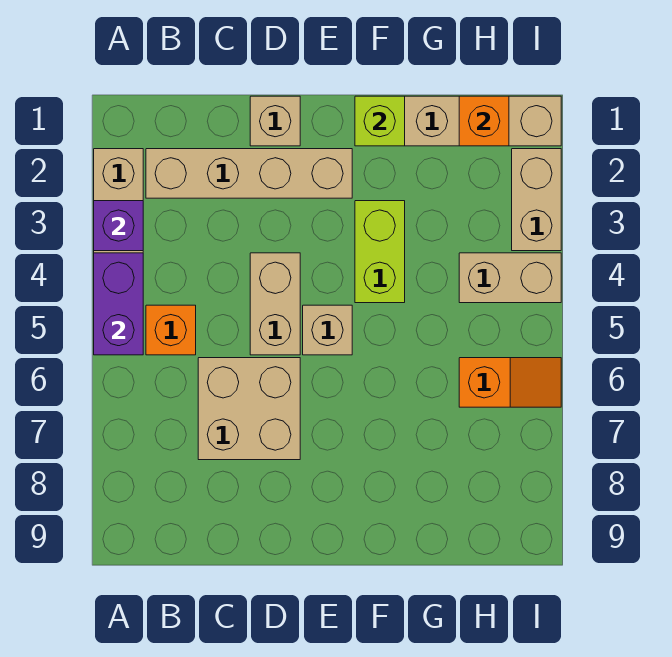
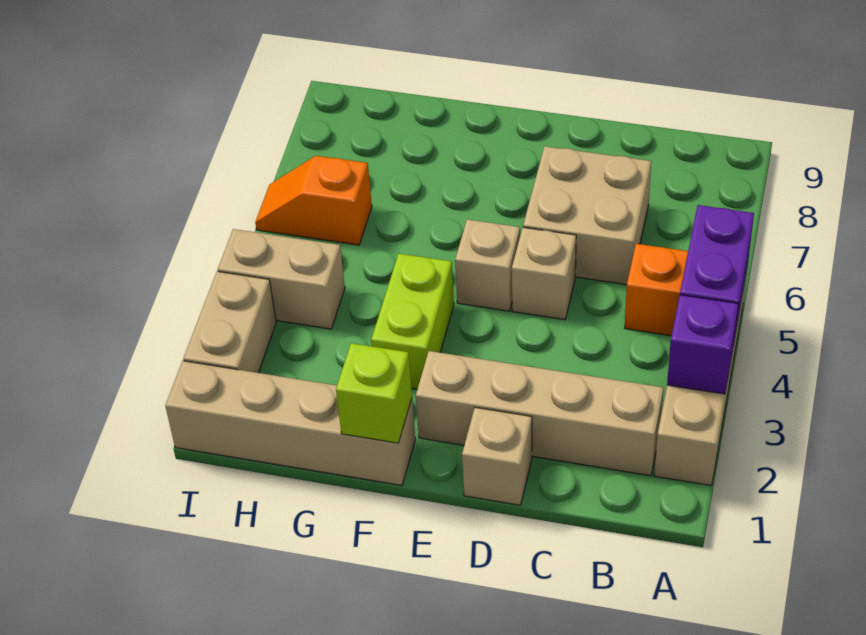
tan 1x2 brick [250,253,300,355] -> tan 1x1 brick [512,227,576,320]
orange 1x1 brick [459,96,509,146] -> none

